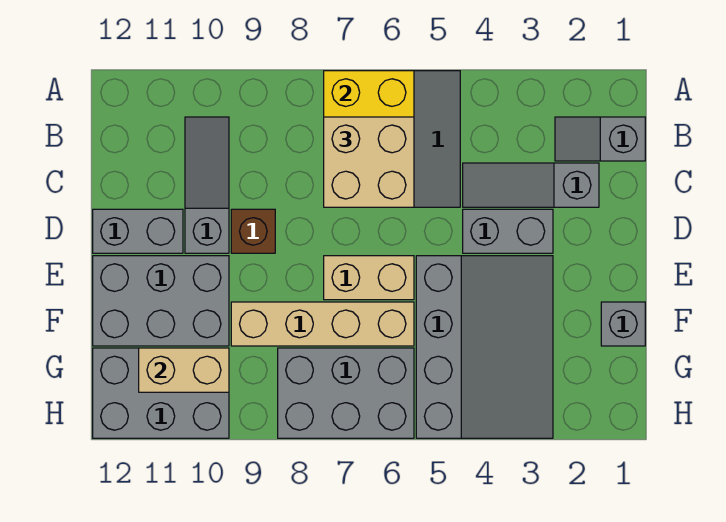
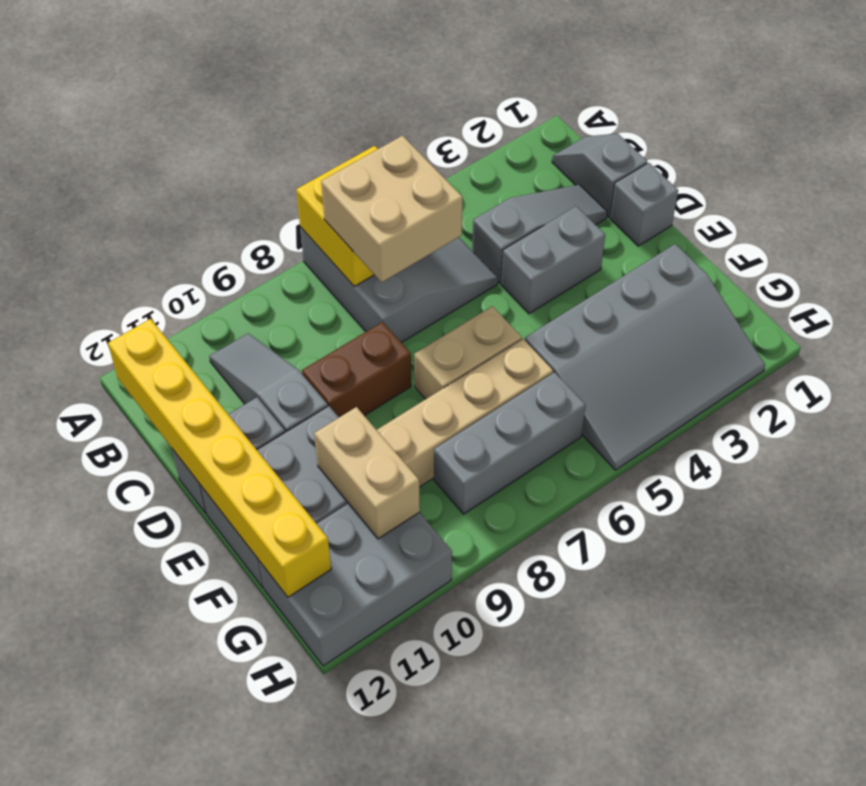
grey 1x2 slope [555,117,645,161] -> grey 1x2 slope turned to [552,134,647,217]
none -> yellow 1x6 brick [108,319,331,597]
grey 1x3 slope [463,163,599,207] -> grey 1x3 slope turned to [472,185,607,283]
brown 1x1 brick [231,209,275,253] -> brown 1x2 brick [302,322,411,417]
grey 3x4 slope [416,256,553,438] -> grey 3x4 slope turned to [525,244,765,470]
grey 1x1 brick [601,302,645,346] -> grey 1x1 brick moved to [610,163,678,246]
grey 2x3 brick [278,348,414,438] -> grey 1x3 brick [434,372,586,514]
tan 1x2 brick [139,348,229,392] -> tan 1x2 brick turned to [314,407,420,539]

